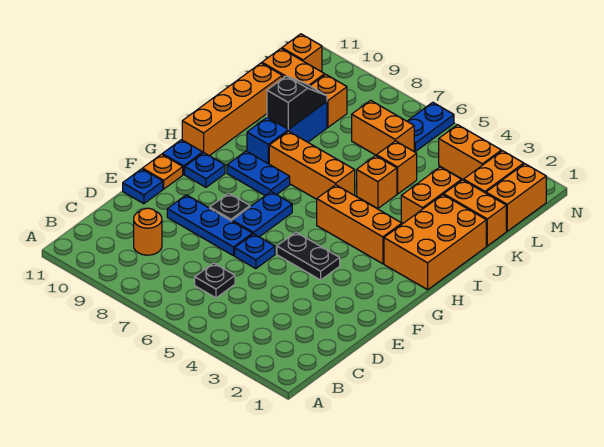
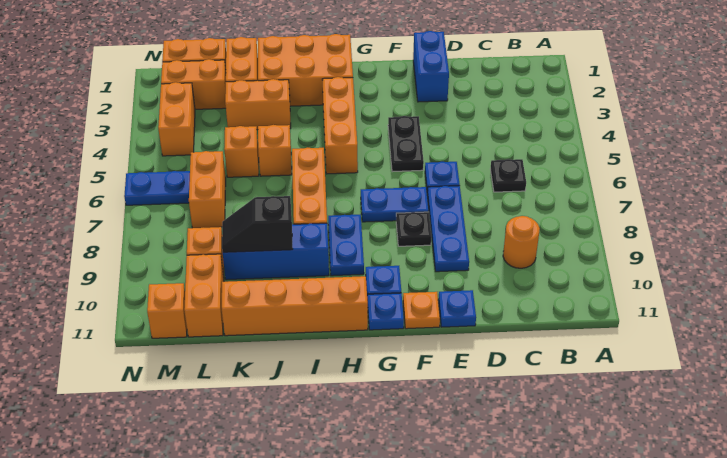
none -> blue 1x2 brick [413,31,449,102]

